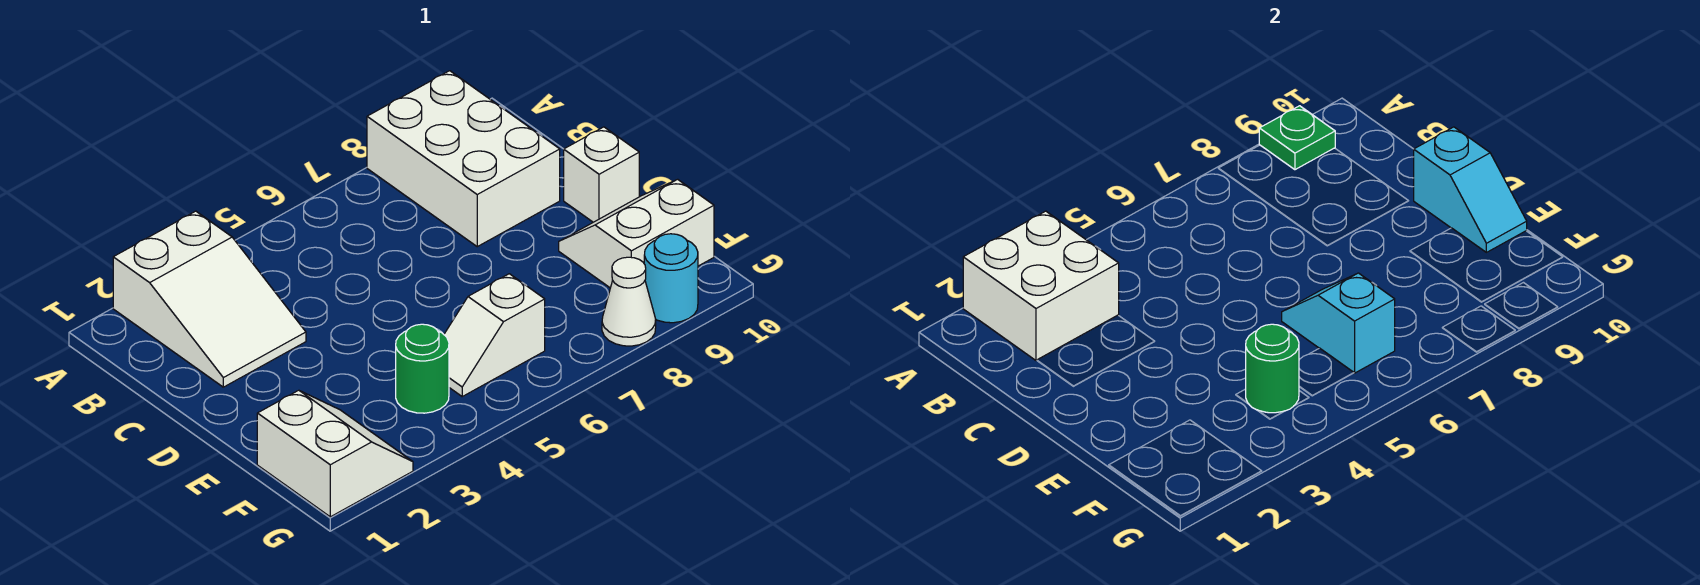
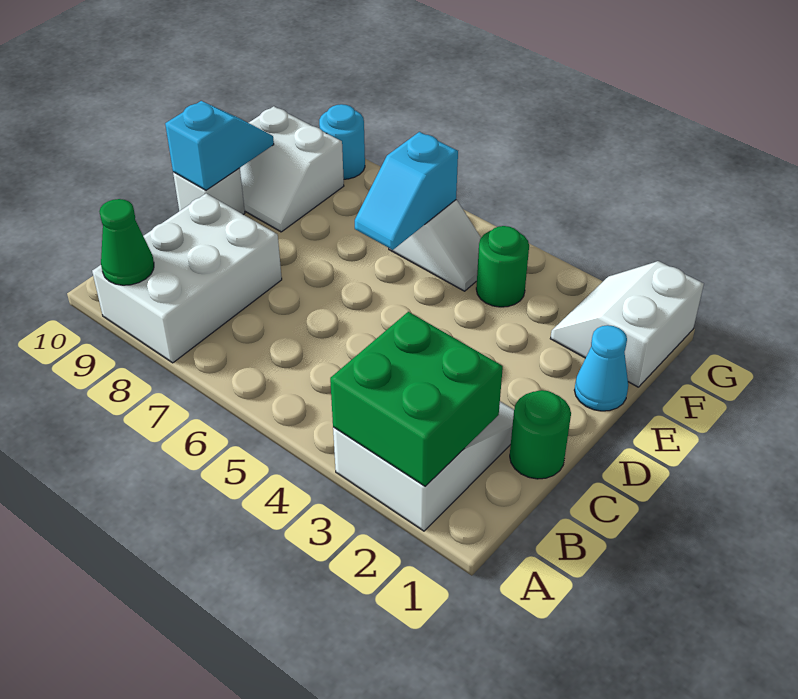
white 2x2 brick [963,211,1119,361] -> green 2x2 brick [330,312,503,486]
green 1x1 plate [1259,106,1335,170] -> green 1x1 cone [99,199,154,285]
none -> cyan 1x1 cone [574,325,628,411]
green 1x1 round brick [1246,324,1299,413] -> green 1x1 round brick moved to [510,390,571,479]
white 1x1 cone [602,257,656,346] -> none

